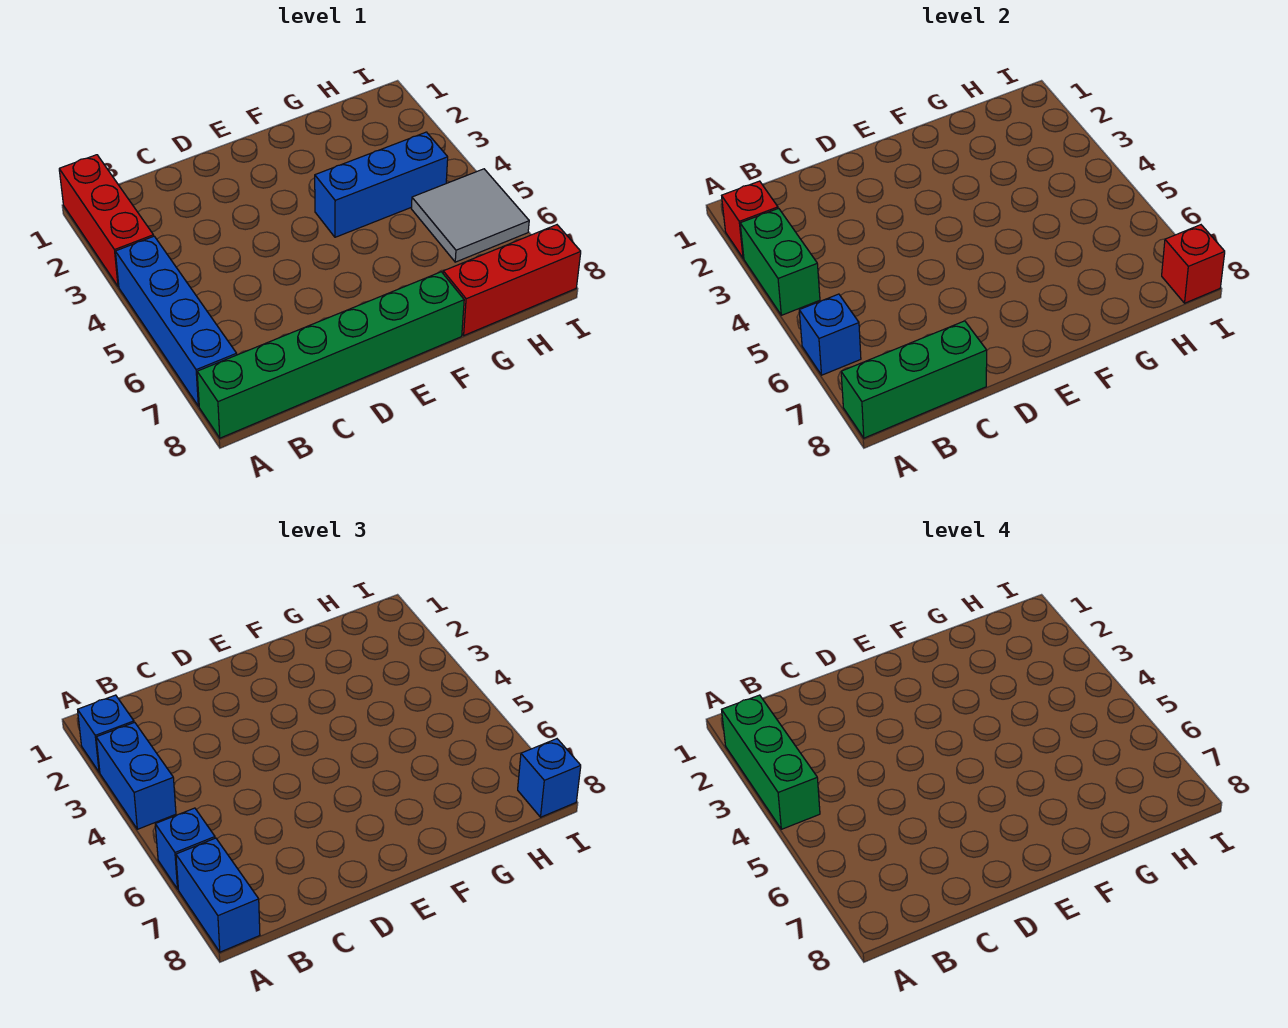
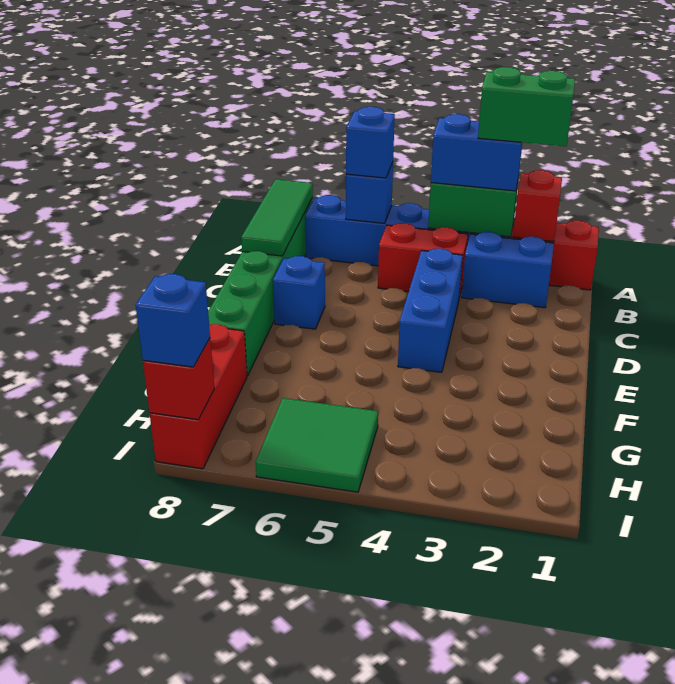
blue 1x1 brick [78,695,134,772] -> blue 1x1 brick moved to [273,256,325,329]
green 1x3 brick [722,695,820,829] -> green 1x2 brick [478,67,575,146]
blue 1x2 brick [176,838,260,952] -> blue 1x2 brick moved to [462,232,554,308]
green 1x3 brick [841,321,987,438] -> green 1x3 tile [241,179,313,256]
none -> red 1x2 brick [378,223,468,294]
blue 1x3 brick [315,132,448,237] -> blue 1x3 brick moved to [398,248,463,372]
grey 2x2 tile [411,169,529,262] -> green 2x2 tile [256,398,378,492]

